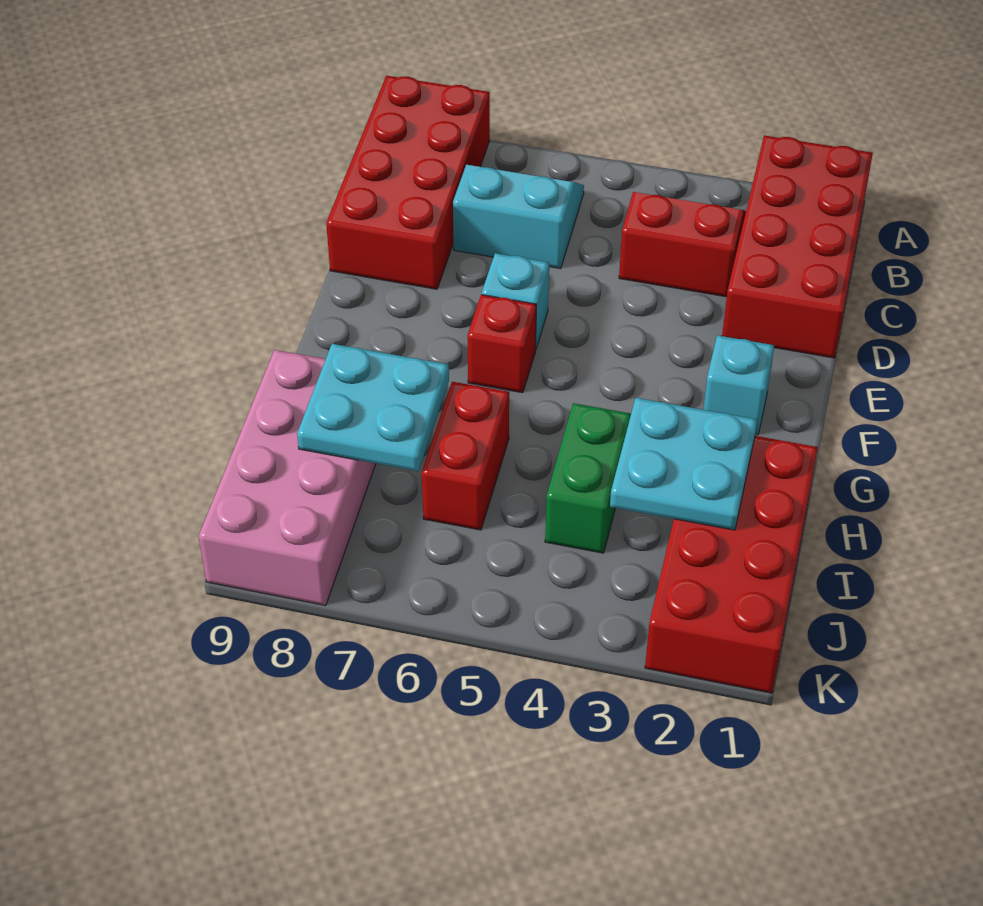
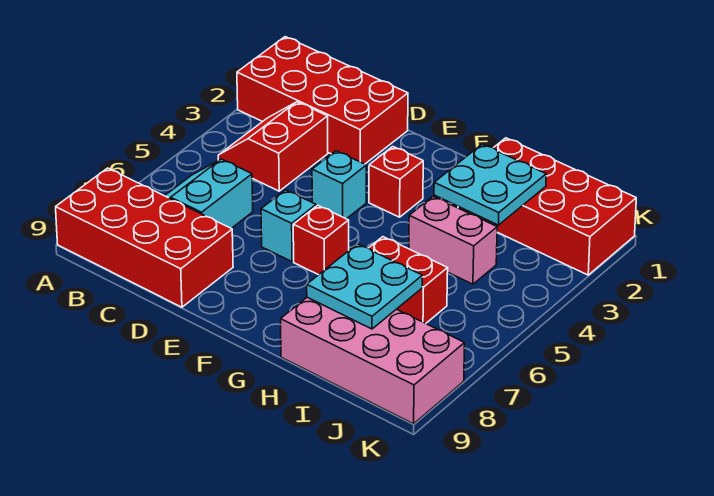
cyan 1x1 brick [703,335,774,435] -> cyan 1x1 brick moved to [312,151,366,219]
none -> red 1x1 brick [369,147,423,217]
green 1x2 brick [545,403,631,553] -> pink 1x2 brick [409,197,497,284]

